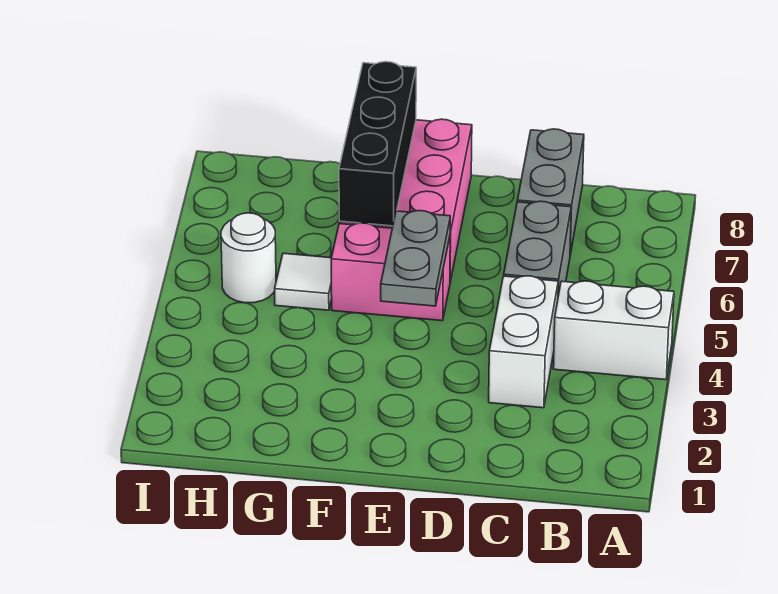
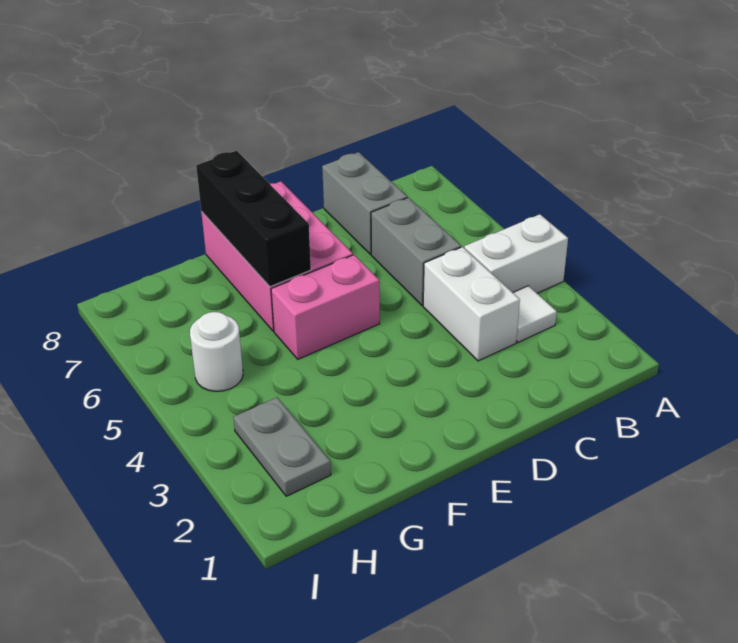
grey 1x2 plate [381,211,450,306] -> grey 1x2 plate moved to [233,398,331,496]
white 1x1 tile [275,253,332,310] -> white 1x1 tile moved to [513,286,557,342]

